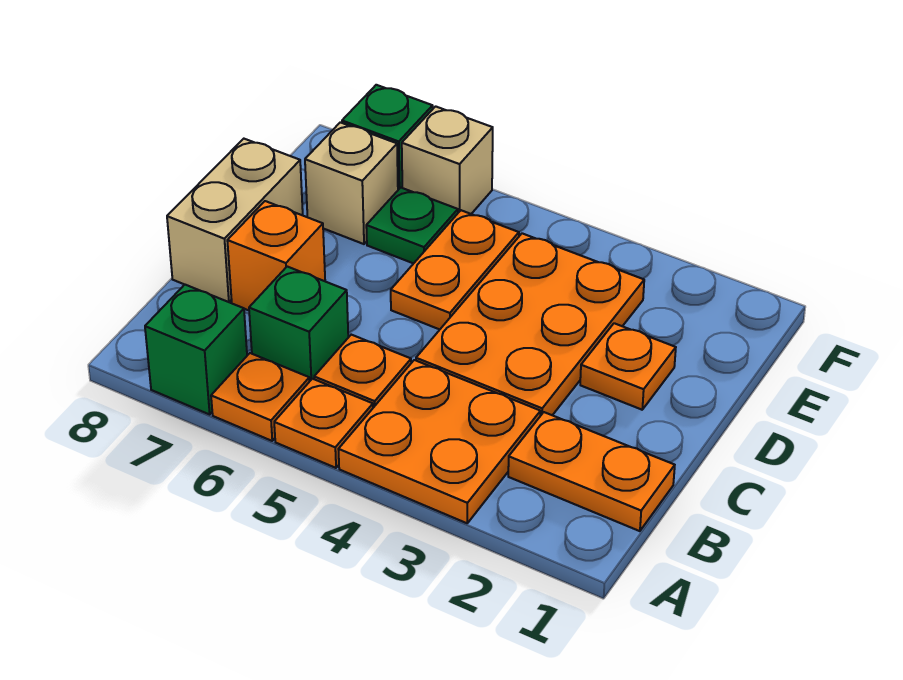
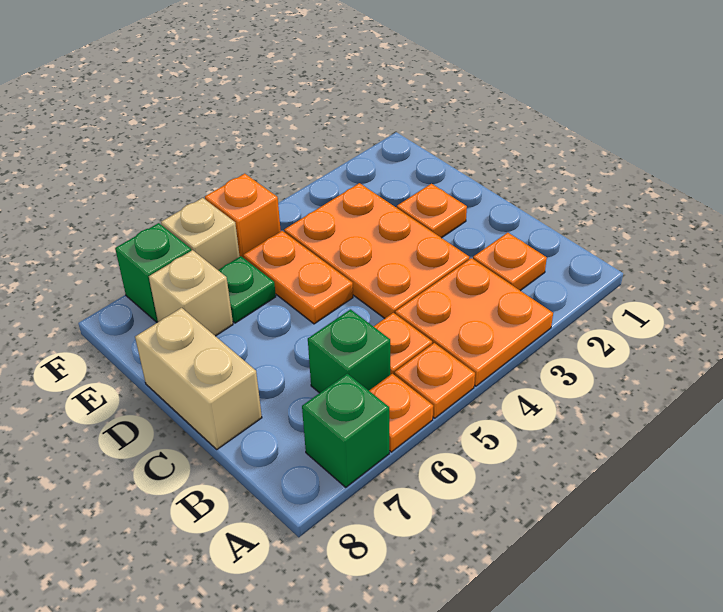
orange 1x2 plate [508,412,675,531] -> orange 1x1 plate [473,233,547,291]
orange 1x1 brick [227,201,325,310] -> orange 1x1 brick moved to [205,174,281,257]

